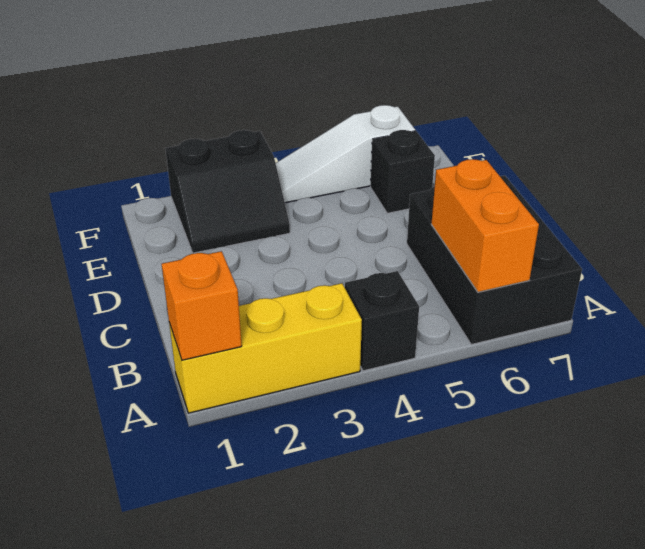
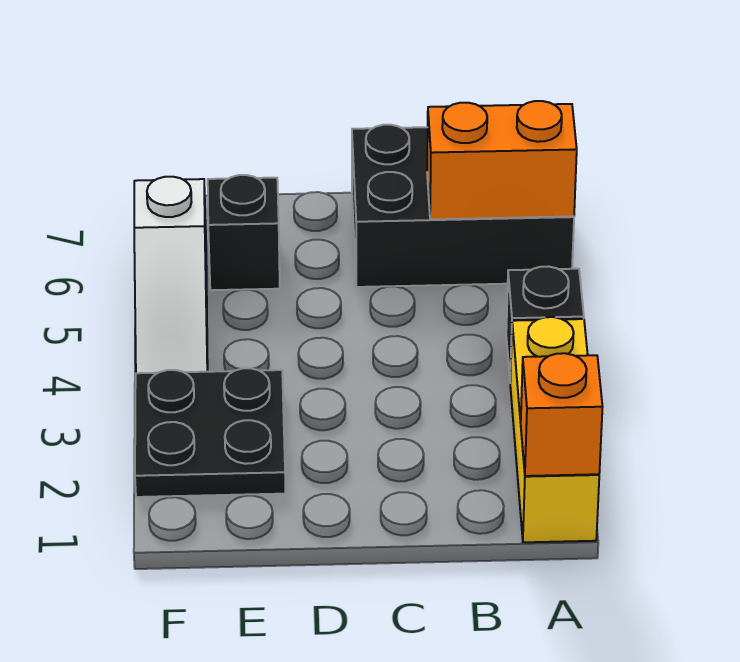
black 2x2 slope [166,130,290,253] -> black 2x2 plate [135,368,285,497]

